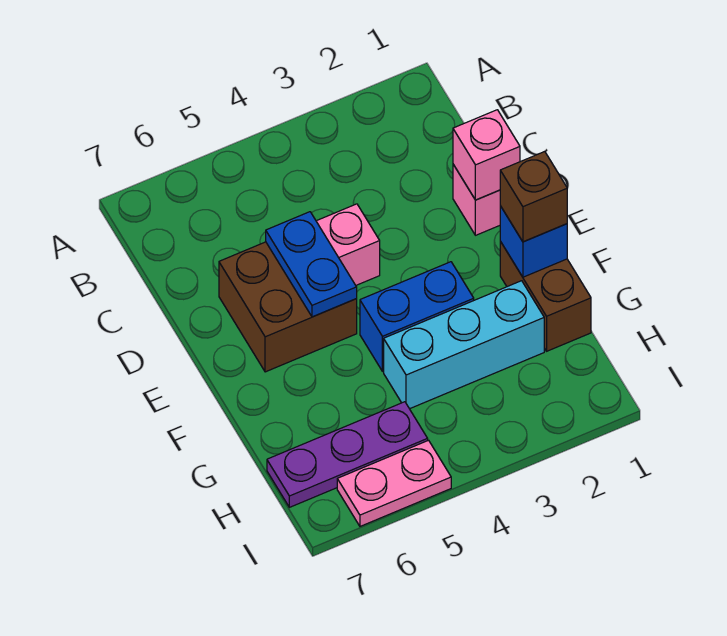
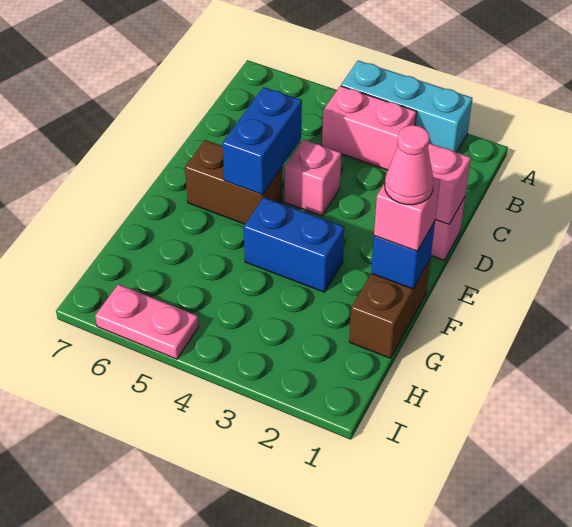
none -> pink 1x2 brick [322,86,417,170]
brown 2x2 brick [219,242,357,372] -> brown 1x2 brick [185,140,282,224]
blue 1x2 plate [266,212,357,317] -> blue 1x2 brick [222,87,302,195]
brown 1x1 brick [500,152,567,242] -> pink 1x1 brick [374,177,440,251]
none -> pink 1x1 cone [385,125,434,205]
cyan 1x3 brick [384,281,544,409] -> cyan 1x3 brick moved to [341,61,472,152]
purple 1x3 plate [267,402,428,507] -> none

